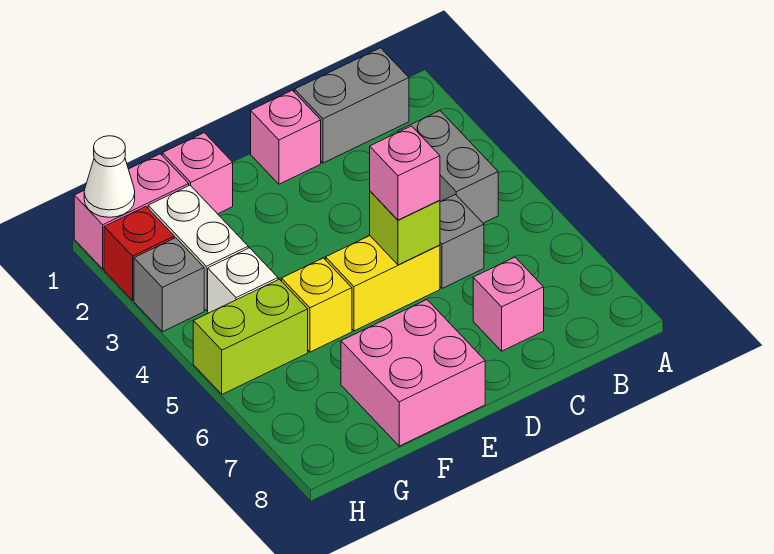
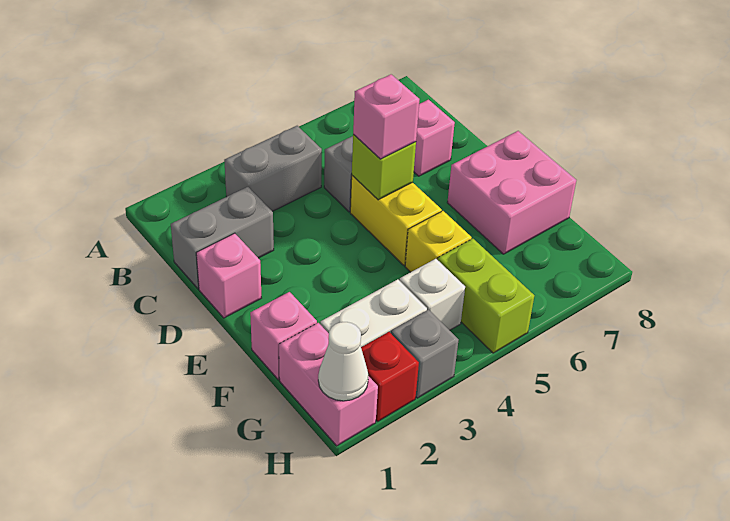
grey 1x2 brick [295,48,409,163] -> grey 1x2 brick turned to [171,187,274,289]

